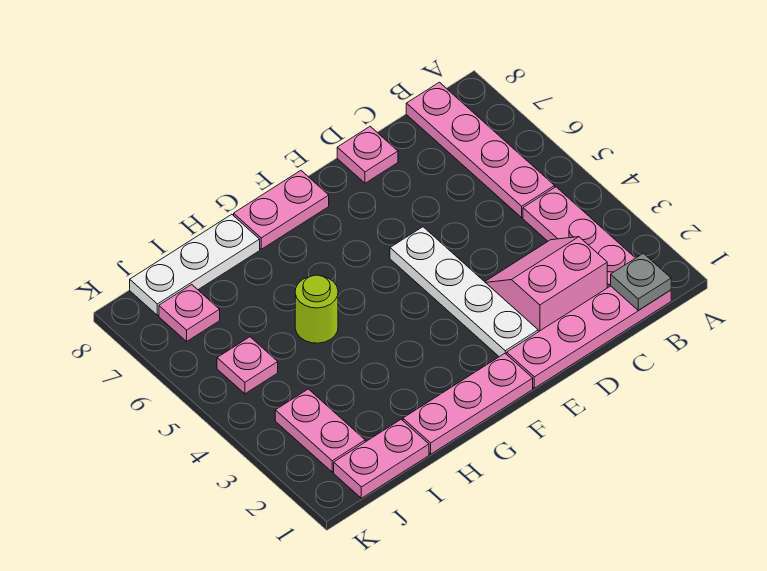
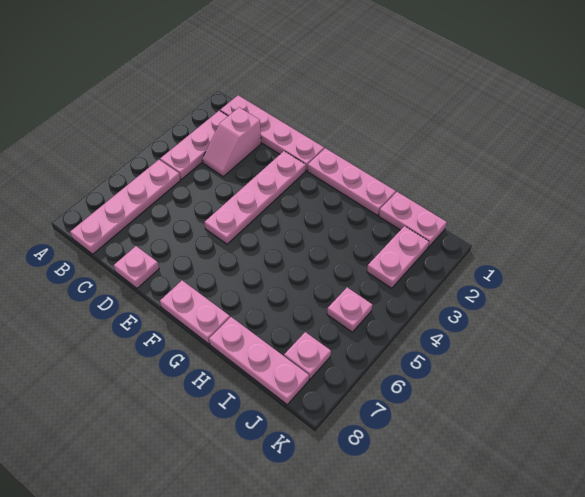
grey 1x1 plate [611,253,671,310] -> none
pink 2x2 slope [485,237,607,332] -> pink 1x2 slope [202,107,261,176]
white 1x4 plate [390,227,538,357] -> pink 1x4 plate [204,151,306,244]
lime 1x1 round brick [295,275,338,343] -> none
white 1x3 plate [130,214,260,315] -> pink 1x3 plate [209,317,309,405]

